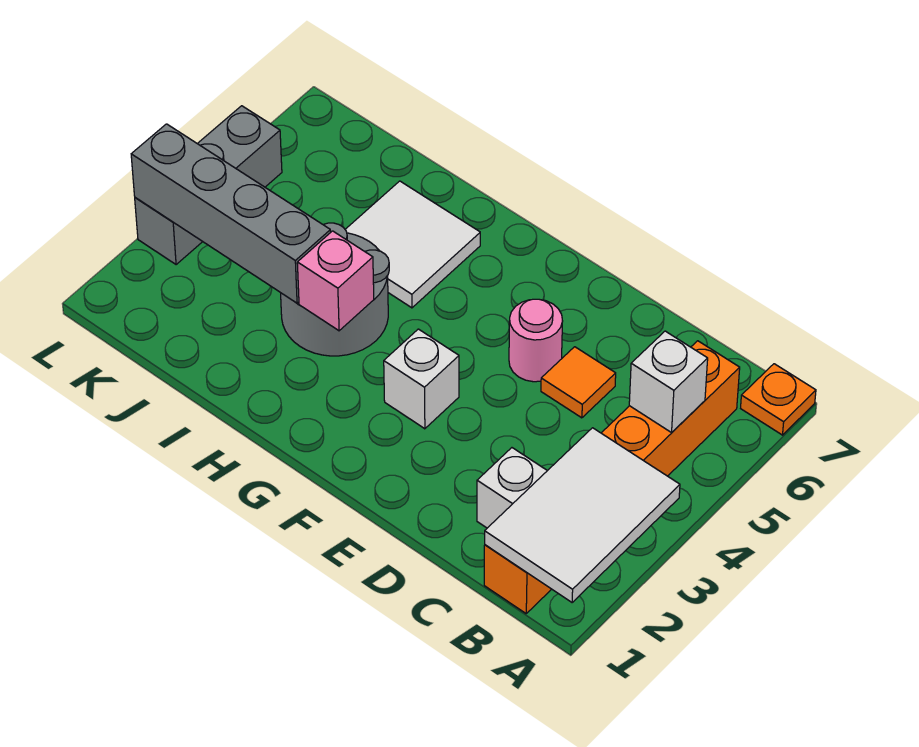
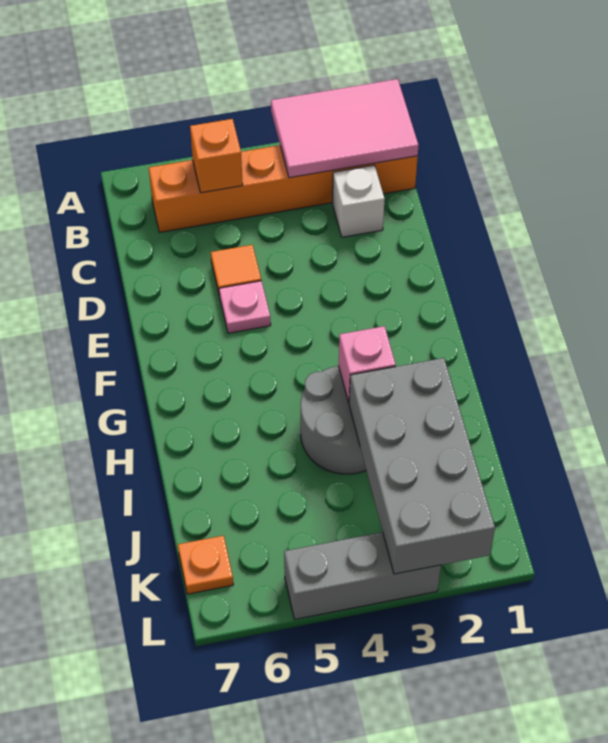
white 2x3 tile [485,428,680,602] -> pink 2x3 tile [271,79,418,178]
orange 1x1 plate [741,364,816,435] -> orange 1x1 plate moved to [178,536,233,594]
white 1x1 brick [629,331,708,433] -> orange 1x1 brick [190,119,243,193]
pink 1x1 round brick [509,299,563,382] -> pink 1x1 plate [219,281,271,333]
white 1x1 brick [384,329,459,429] -> none
white 2x2 tile [345,181,480,308] -> none
grey 1x4 brick [131,124,331,303] -> grey 2x4 brick [349,358,495,574]

